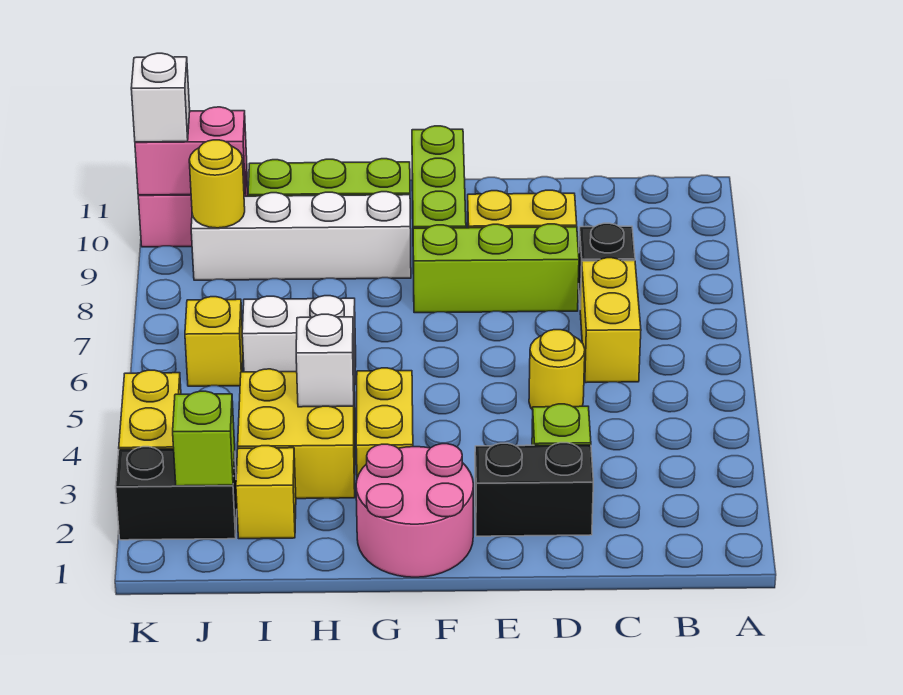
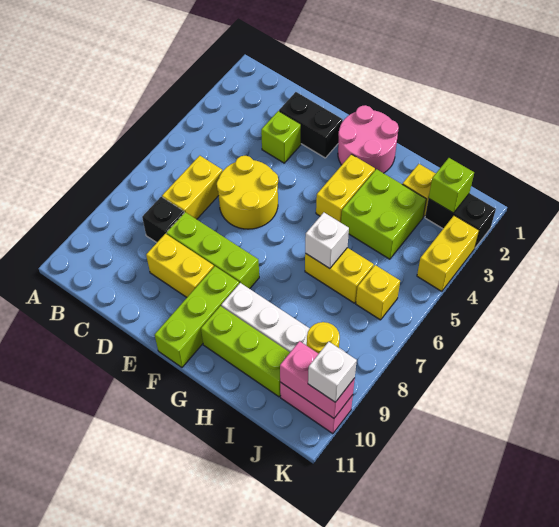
yellow 1x1 round brick [529,330,585,410] -> yellow 2x2 round brick [217,156,278,229]
yellow 2x2 brick [238,369,355,499] -> lime 2x2 brick [341,169,426,259]
white 1x1 brick [296,314,354,407] -> white 1x1 brick moved to [305,212,349,269]
white 1x2 brick [242,296,356,385] -> yellow 1x2 brick [305,248,374,303]

